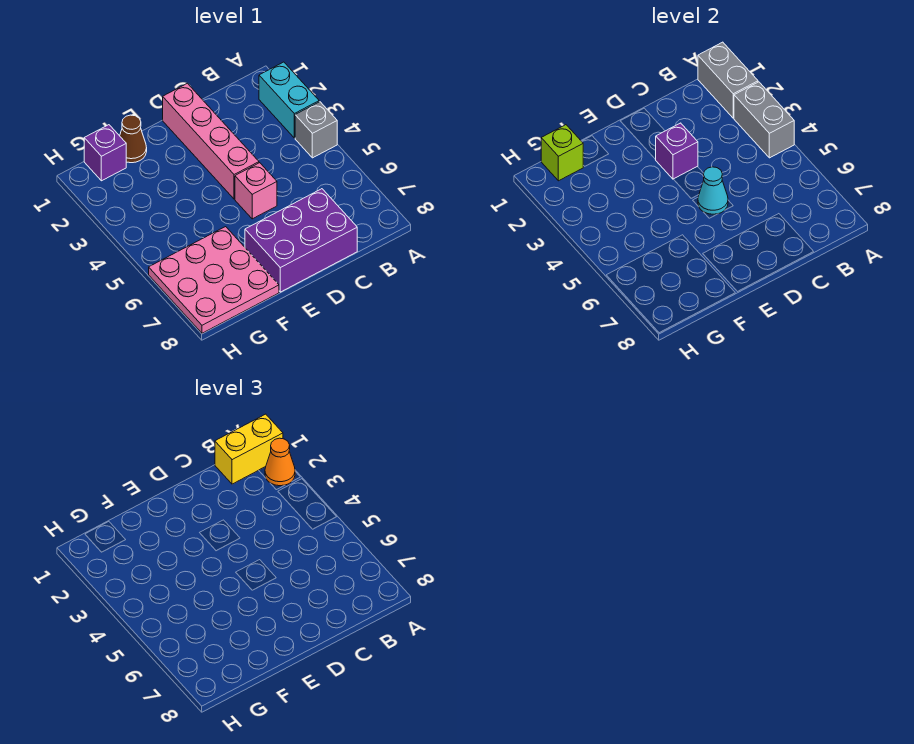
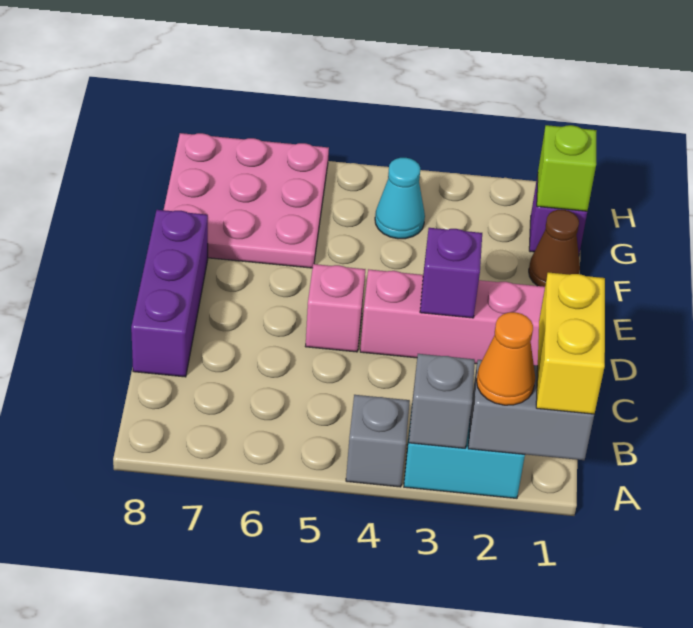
grey 1x2 brick [734,82,794,158] -> grey 1x1 brick [409,354,475,448]
purple 2x3 brick [245,189,357,292] -> purple 1x3 brick [131,210,208,377]
cyan 1x1 cone [698,167,728,214] -> cyan 1x1 cone moved to [375,158,425,239]

